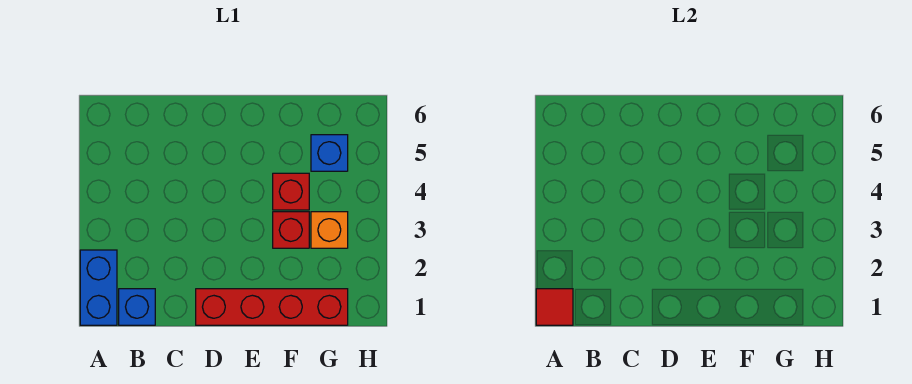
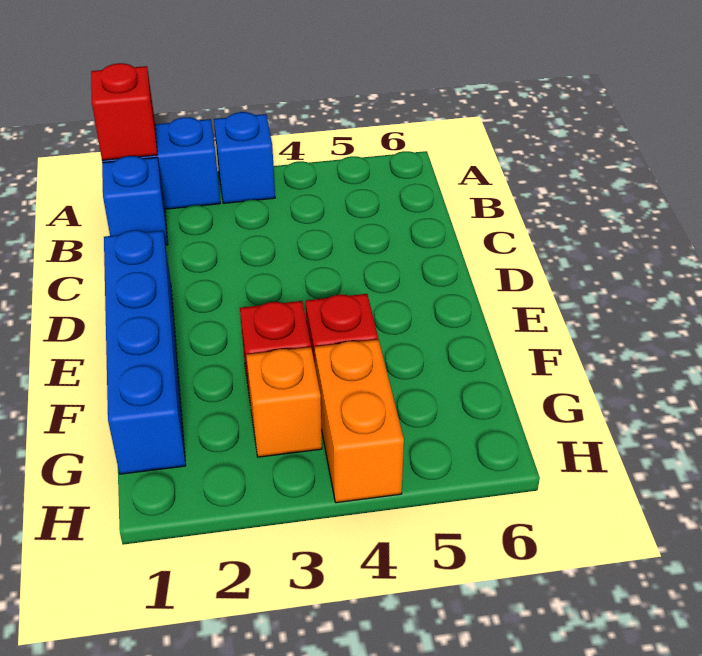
red 1x1 tile [536,289,573,325] -> red 1x1 brick [91,63,157,160]
red 1x4 brick [196,289,348,325] -> blue 1x4 brick [104,230,186,474]
none -> orange 1x2 brick [315,339,404,503]
blue 1x1 brick [311,135,348,171] -> blue 1x1 brick moved to [214,112,275,203]

